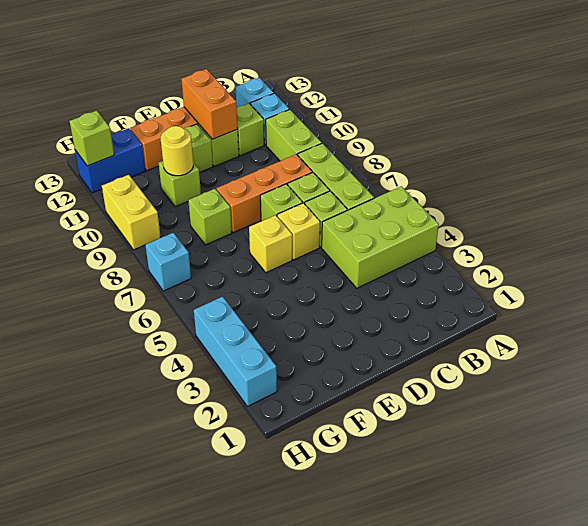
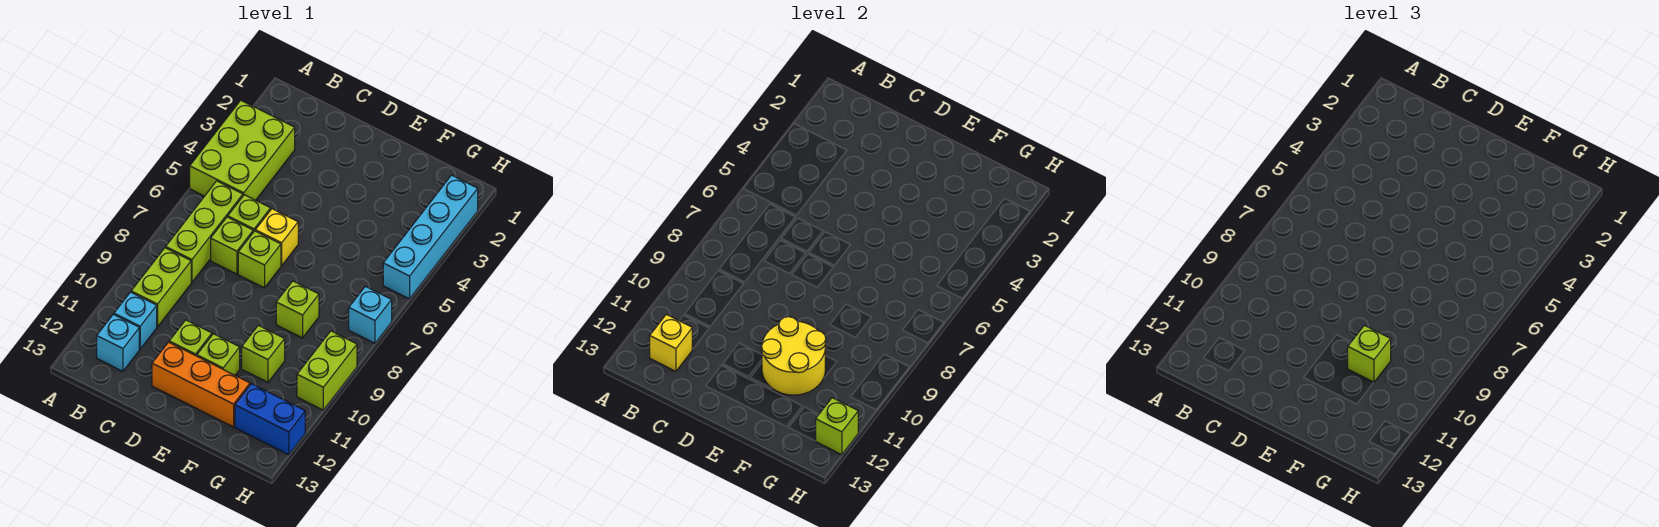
lime 2x3 brick [322,186,439,288] -> lime 2x3 brick turned to [190,100,295,200]
orange 1x3 brick [216,154,312,233] -> none
lime 1x1 brick [237,104,264,156] -> lime 1x1 brick moved to [1348,325,1391,382]
orange 1x2 brick [181,69,238,139] -> none
yellow 1x1 brick [249,215,292,273] -> yellow 1x1 brick moved to [650,314,692,371]
yellow 1x1 round brick [161,126,193,176] -> yellow 2x2 round brick [761,317,826,395]
cyan 1x3 brick [194,297,277,407] -> cyan 1x4 brick [383,175,478,299]
yellow 1x2 brick [102,175,161,250] -> lime 1x2 brick [297,331,357,410]

